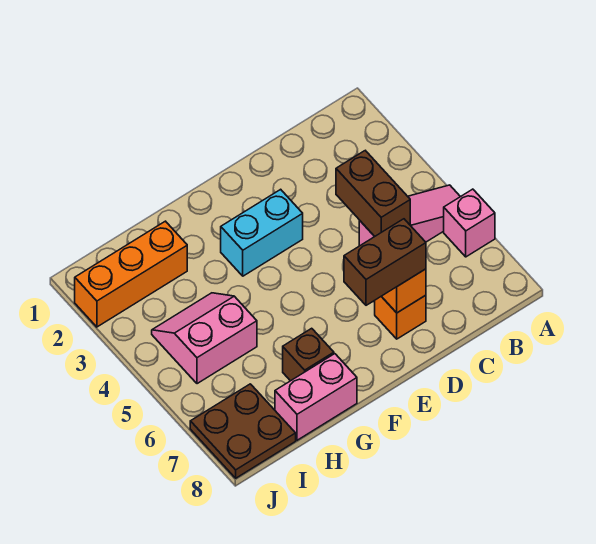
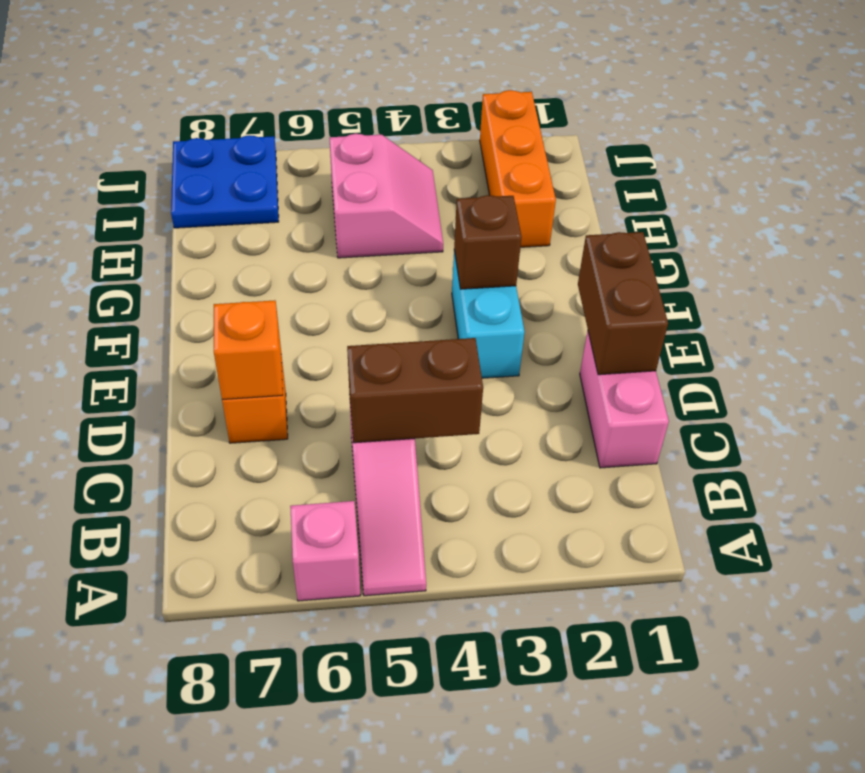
brown 1x2 brick [344,219,426,305] -> brown 1x2 brick moved to [578,232,668,375]
brown 1x1 brick [283,328,334,381] -> brown 1x1 brick moved to [454,195,522,289]
pink 1x2 brick [275,354,357,440] -> pink 1x2 brick moved to [580,331,669,468]
brown 2x2 plate [190,384,296,478] -> blue 2x2 plate [171,135,279,228]

